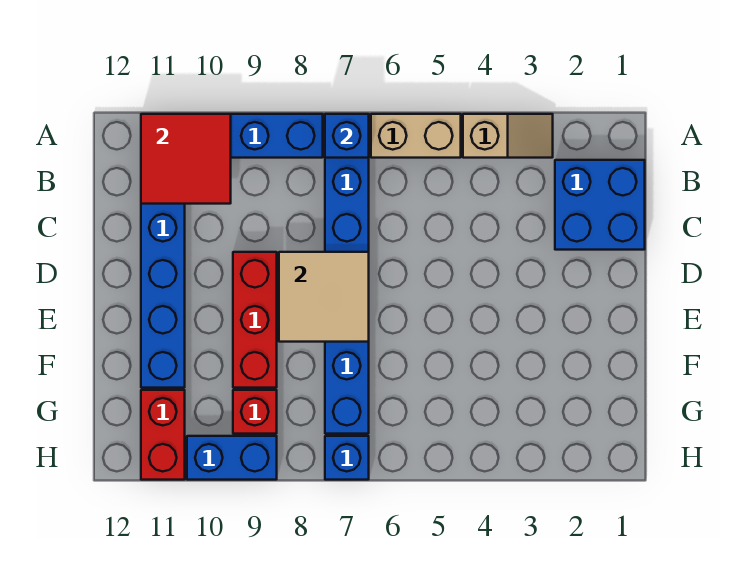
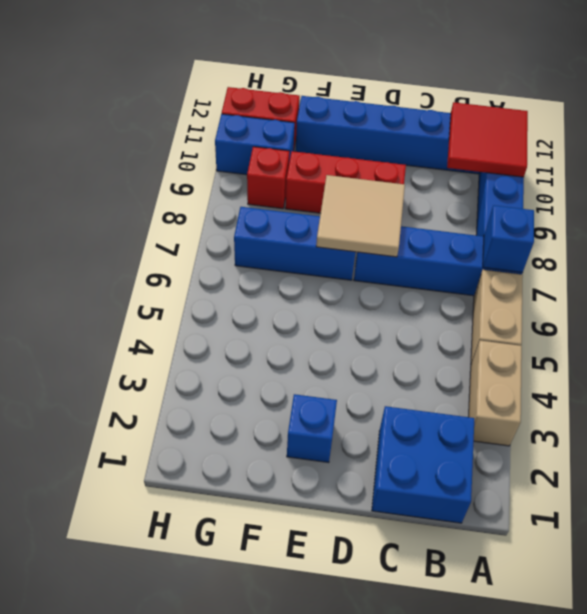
tan 1x2 slope [463,114,553,158] -> tan 1x2 brick [469,340,522,446]
blue 1x1 brick [325,436,369,480] -> blue 1x1 brick moved to [287,394,337,463]
blue 1x2 brick [187,436,277,480] -> blue 1x2 brick turned to [215,114,295,175]

